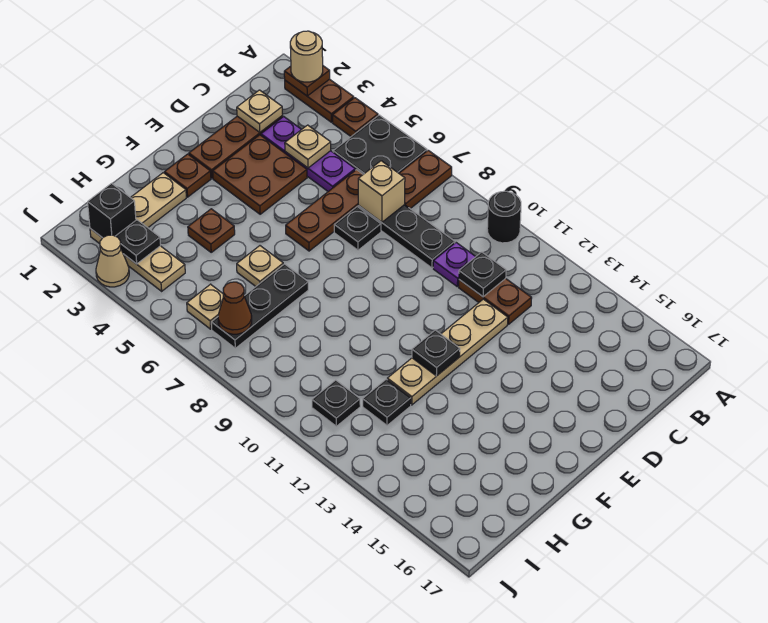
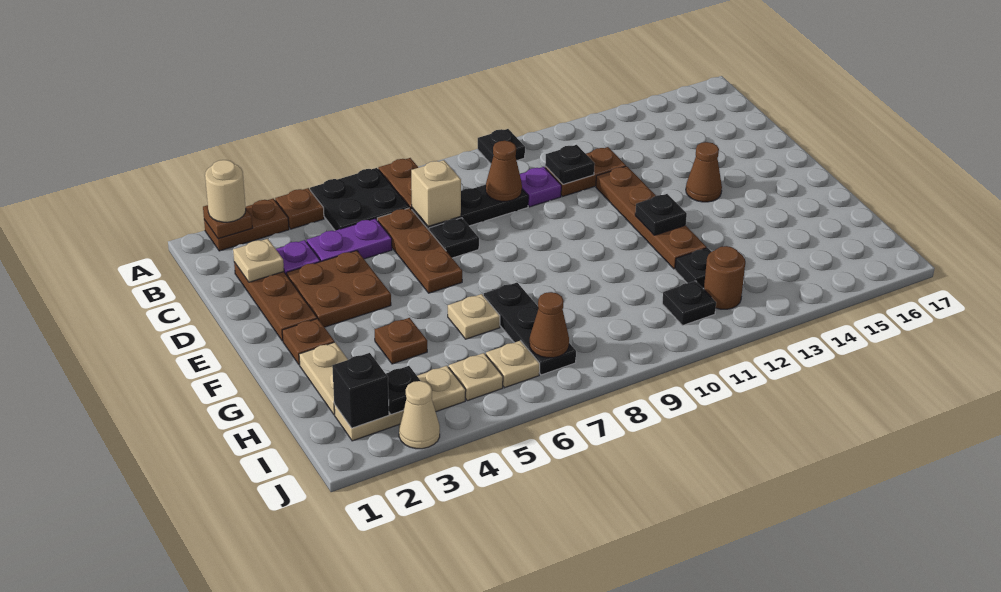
black 1x1 round brick [487,191,521,243] -> black 1x1 plate [478,129,525,164]
tan 1x1 plate [285,125,331,168] -> tan 1x1 plate moved to [449,353,503,401]
none -> brown 1x1 cone [486,141,522,201]
tan 1x4 plate [387,299,508,405] -> brown 1x4 plate [596,166,707,269]
none -> brown 1x1 cone [686,142,722,202]
none -> brown 1x1 round brick [704,246,745,309]

